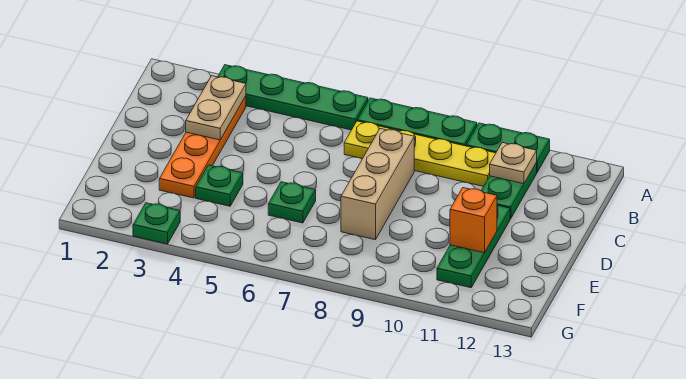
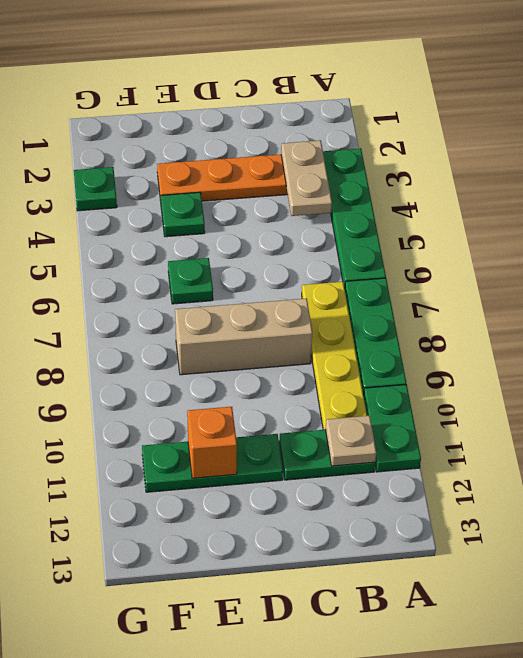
tan 1x2 plate [186,76,246,140] -> tan 1x2 plate turned to [281,140,332,216]

